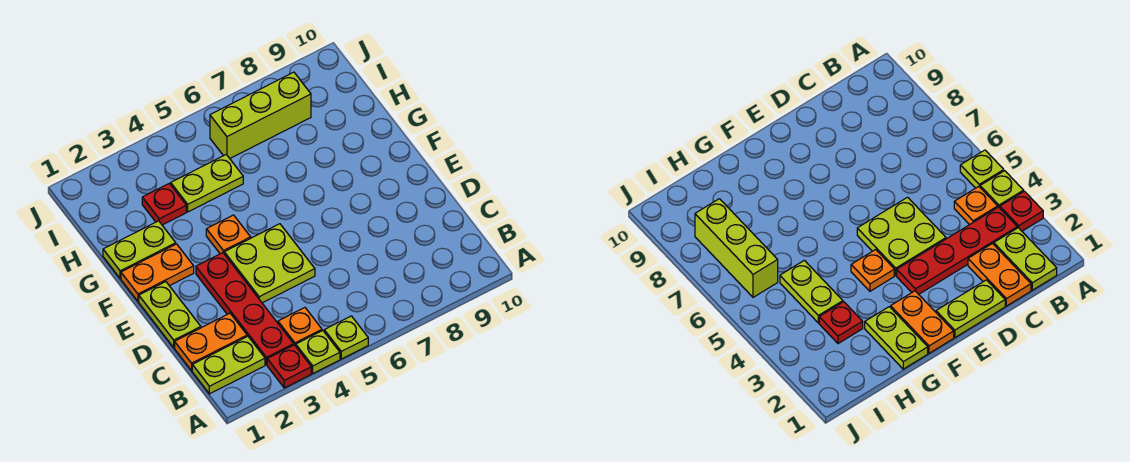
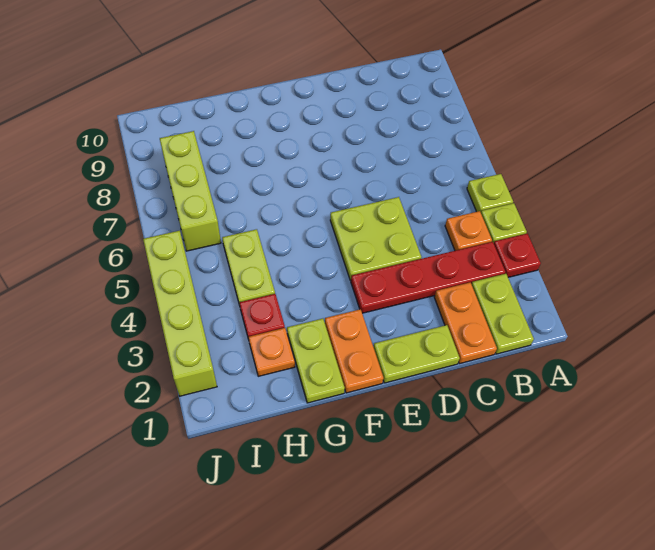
orange 1x1 plate [206,215,251,254] -> orange 1x1 plate moved to [249,328,295,376]
none -> lime 1x4 brick [143,231,217,396]

